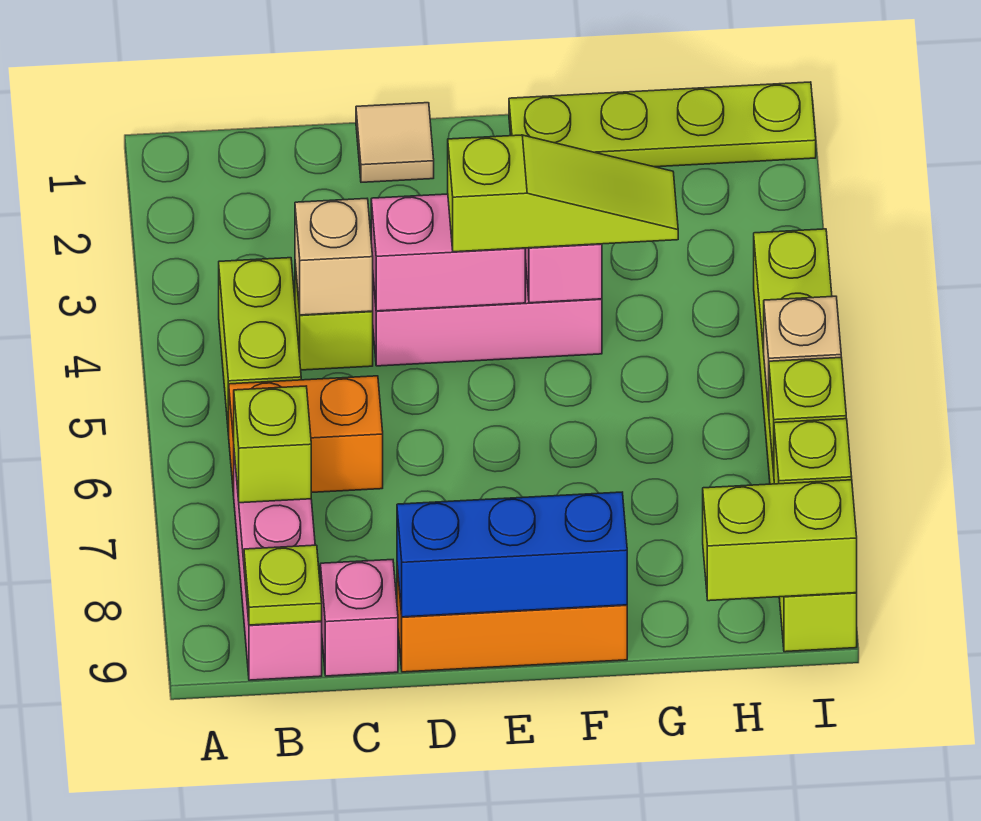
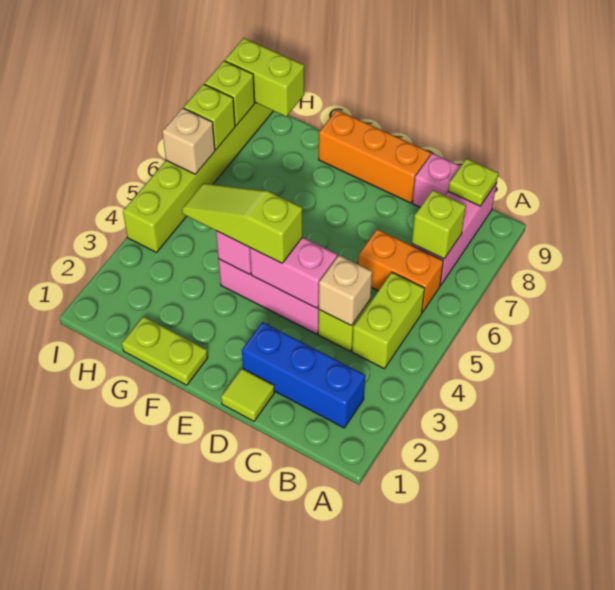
tan 1x1 tile [356,103,434,182] -> lime 1x1 tile [221,369,274,421]
blue 1x3 brick [397,492,627,617] -> blue 1x3 brick moved to [242,322,365,428]
lime 1x4 plate [509,82,816,167] -> lime 1x2 plate [122,316,208,385]

